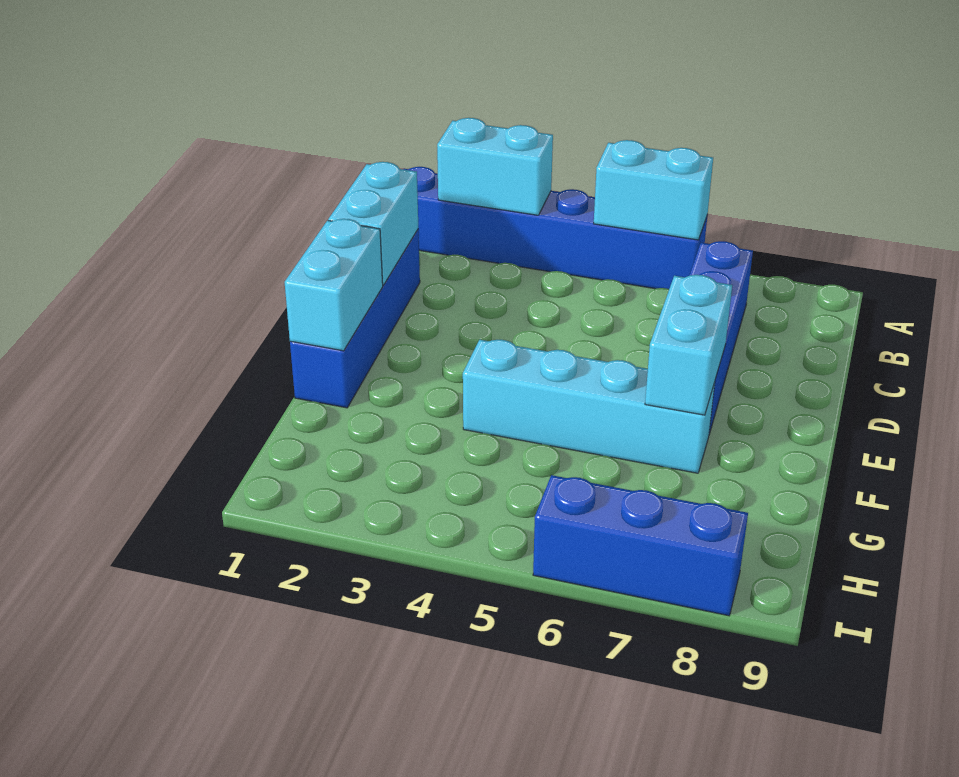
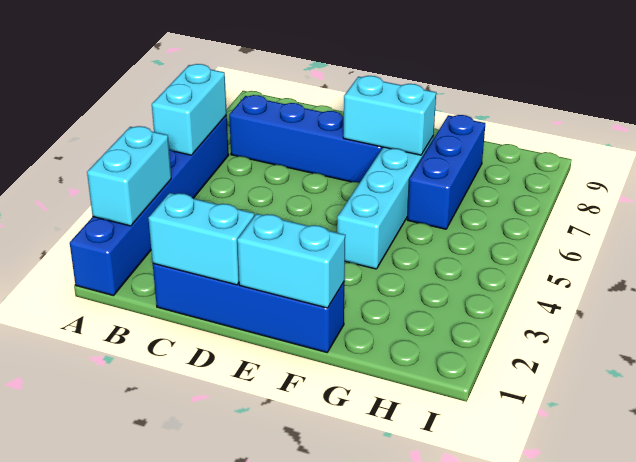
blue 1x3 brick [533,475,748,616] -> blue 1x3 brick moved to [407,115,485,229]

